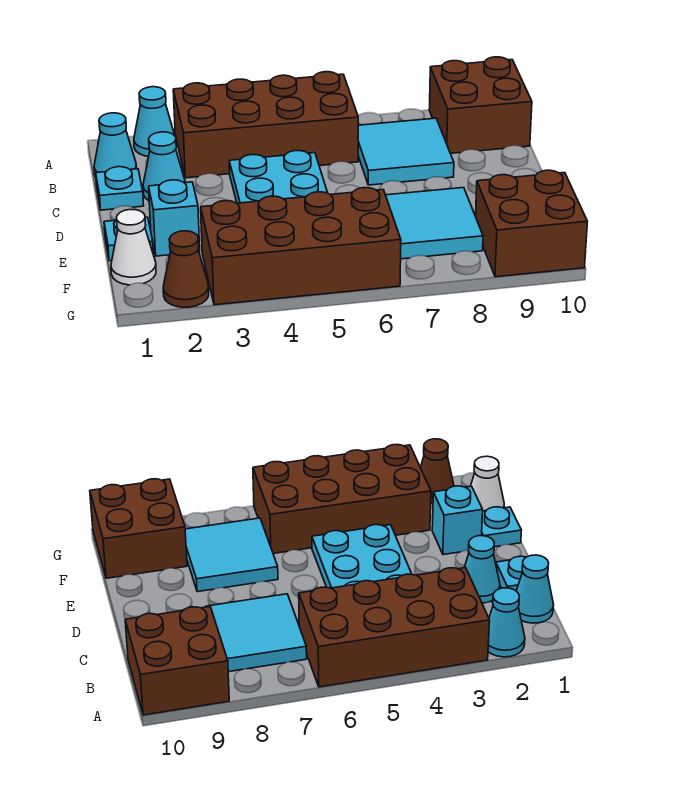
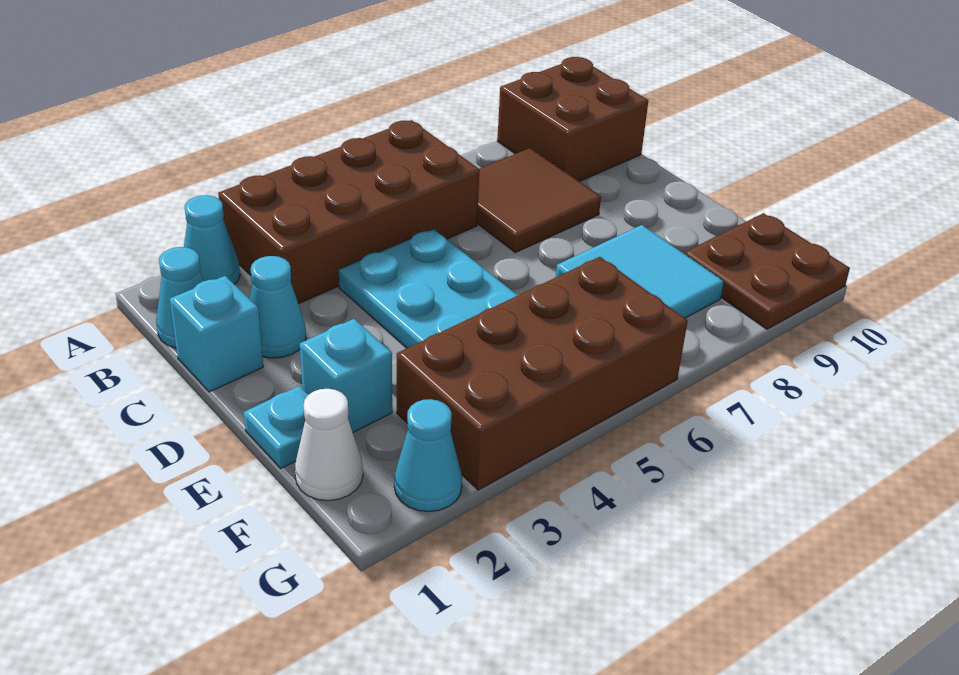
cyan 2x2 tile [358,118,454,185] -> brown 2x2 tile [477,148,601,253]
cyan 1x1 plate [96,167,144,210] -> cyan 1x1 brick [170,276,263,392]
brown 2x2 brick [476,170,587,277] -> brown 2x2 plate [685,213,850,329]
brown 1x1 cone [163,231,209,307] -> cyan 1x1 cone [394,399,462,512]

